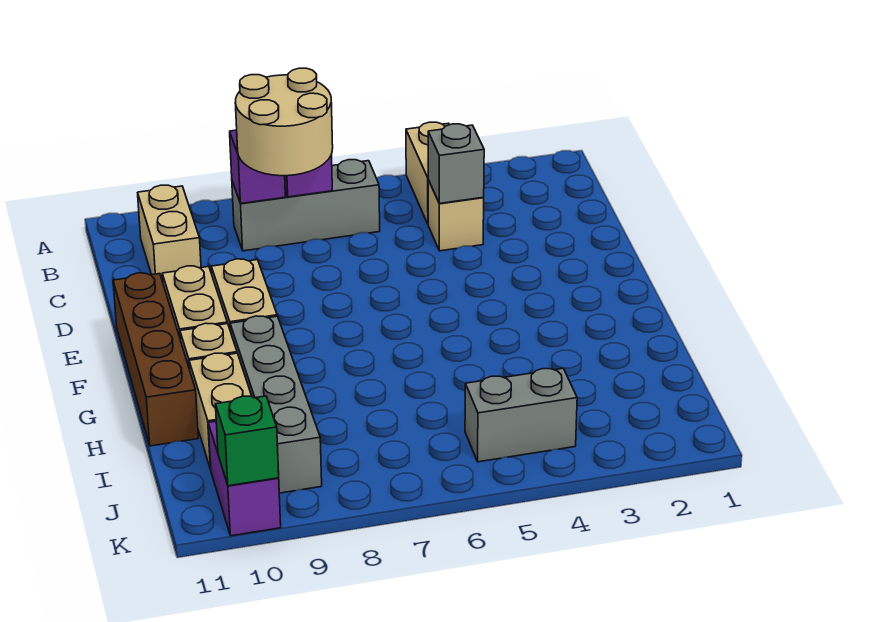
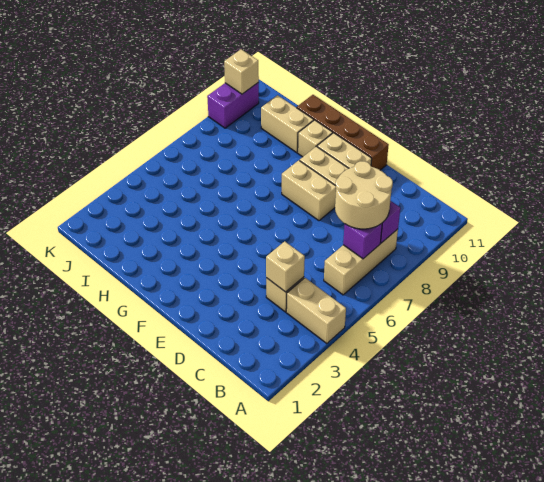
grey 1x3 brick [232,160,380,251] -> tan 1x3 brick [324,229,398,295]
tan 1x2 brick [138,185,201,282] -> tan 1x2 brick moved to [282,160,336,221]
grey 1x1 brick [428,124,484,203] -> tan 1x1 brick [266,241,305,292]
grey 1x4 brick [230,316,322,493] -> none
grey 1x2 brick [465,368,577,462] -> none
purple 1x2 brick [208,421,281,536] -> purple 1x2 brick turned to [207,82,259,128]
green 1x1 brick [215,396,279,486] -> tan 1x1 brick [224,49,259,94]

